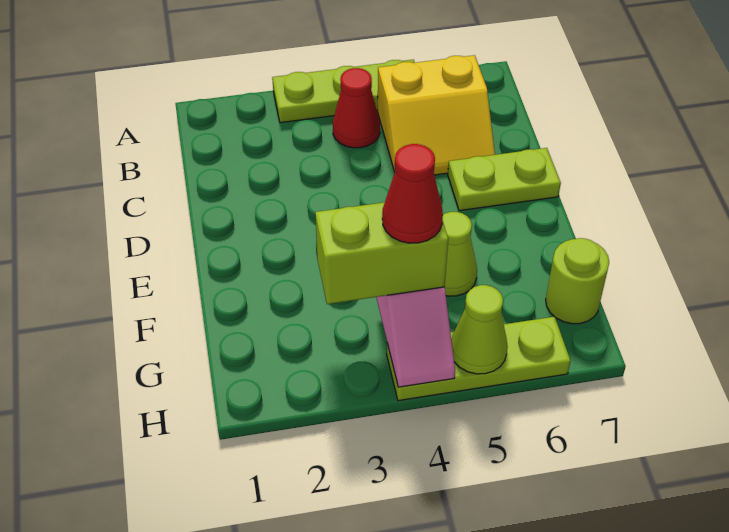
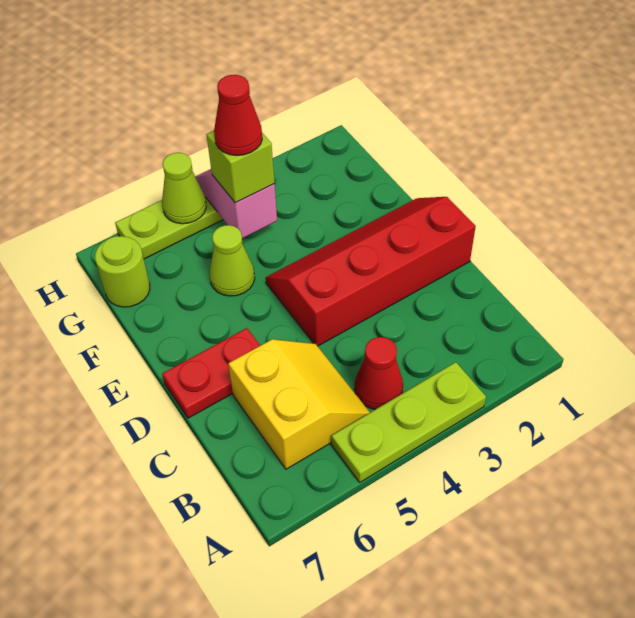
yellow 2x2 slope [378,55,495,175] -> yellow 2x2 slope turned to [228,339,370,469]
none -> red 2x4 slope [266,197,476,346]
lime 1x2 plate [448,148,561,211] -> red 1x2 plate [162,328,260,418]
lime 1x2 brick [315,202,448,304] -> lime 1x1 brick [206,131,274,203]

